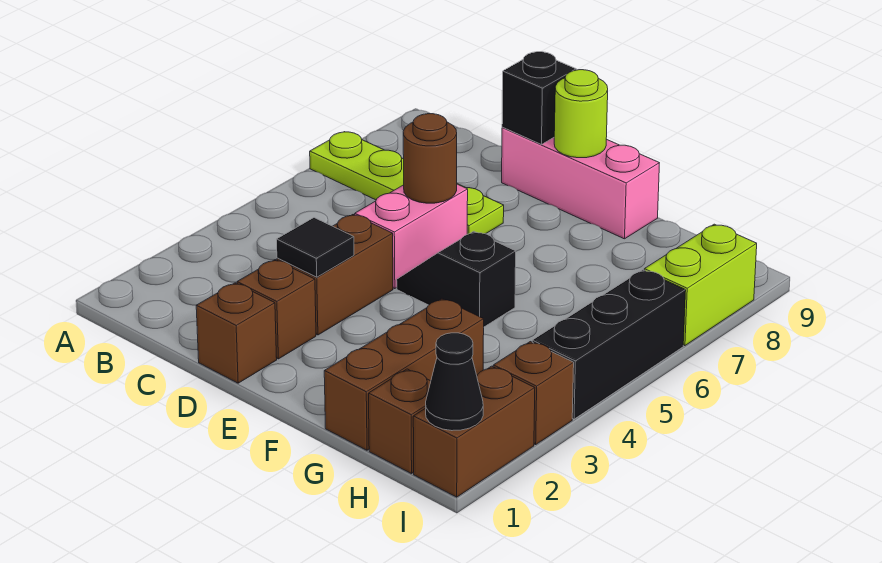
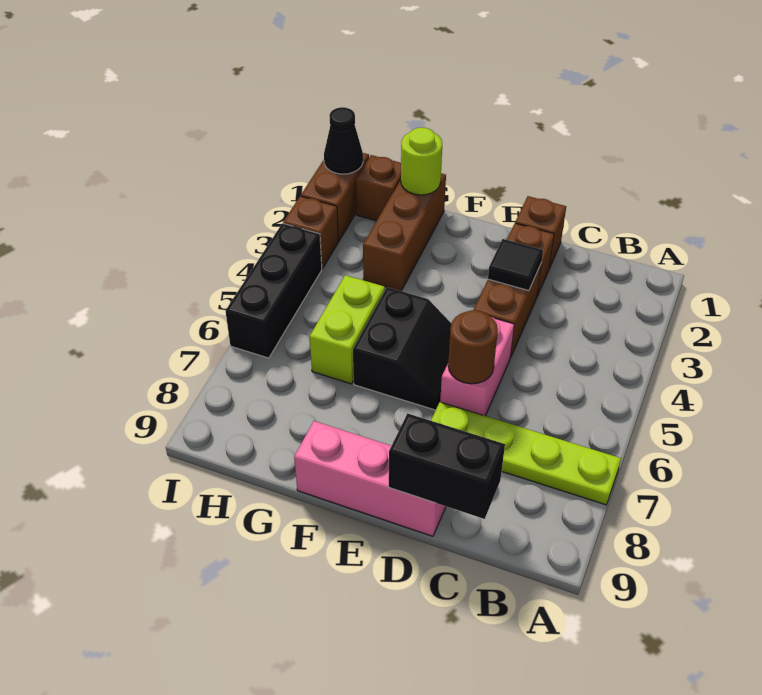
black 1x1 brick [502,52,576,145] -> black 1x2 brick [389,413,505,519]
black 1x2 slope [397,231,516,327] -> black 2x2 slope [353,287,452,410]
lime 1x1 round brick [554,70,608,158] -> lime 1x1 round brick moved to [401,128,442,195]
lime 1x2 brick [644,224,757,346] -> lime 1x2 brick moved to [310,275,385,384]

